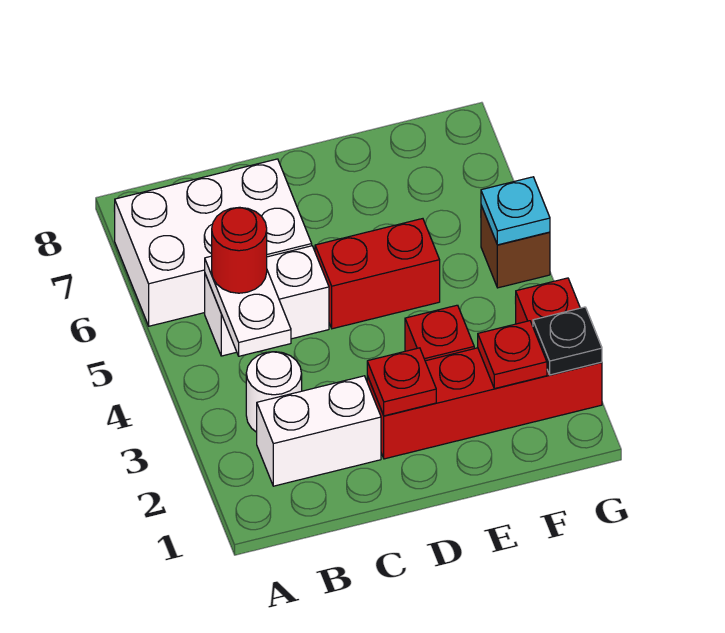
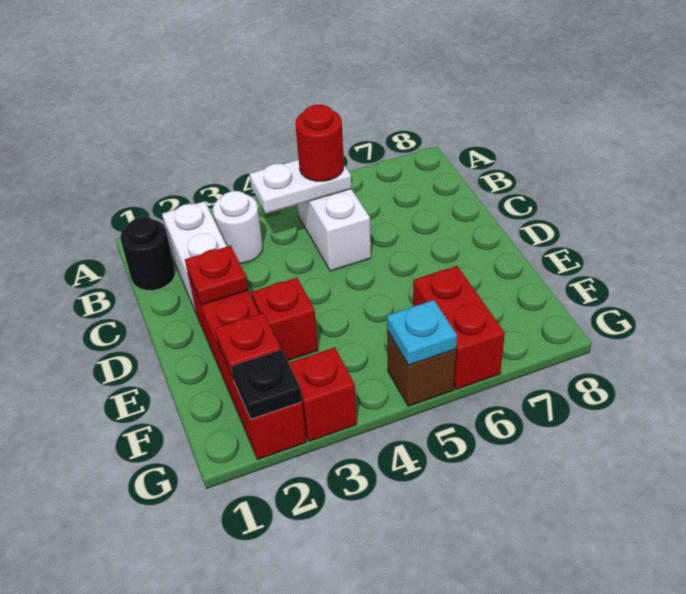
white 2x3 brick [115,159,312,326] -> none
none -> black 1x1 round brick [120,217,175,291]
red 1x2 brick [315,219,440,329] -> red 1x2 brick moved to [413,266,505,389]

